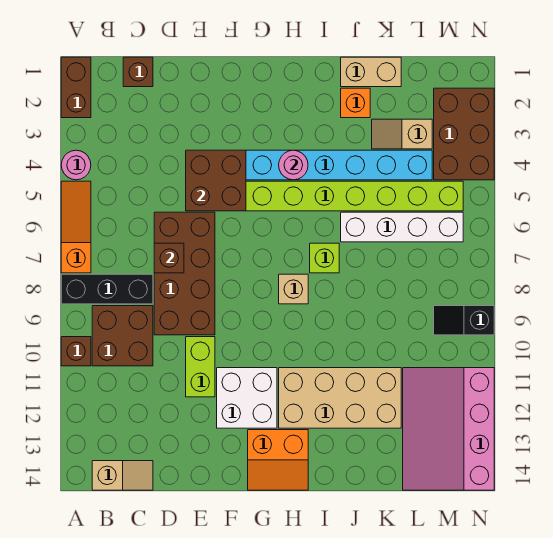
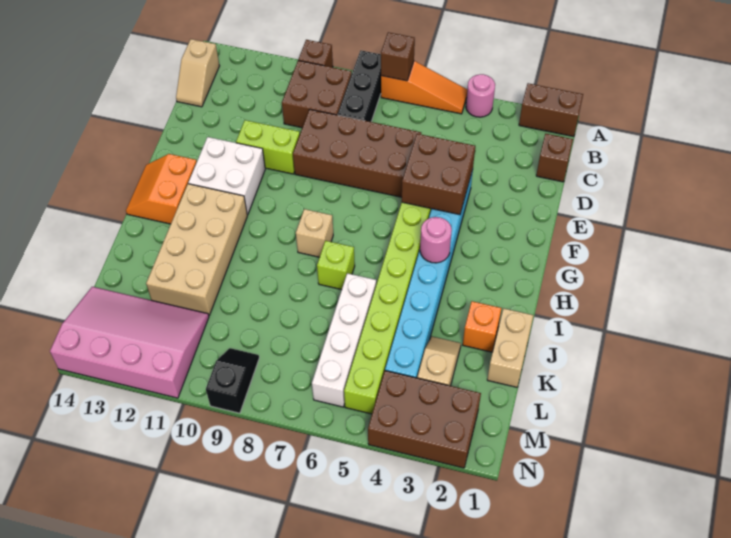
brown 1x1 brick [154,243,184,273] -> brown 1x1 brick moved to [381,32,415,81]

